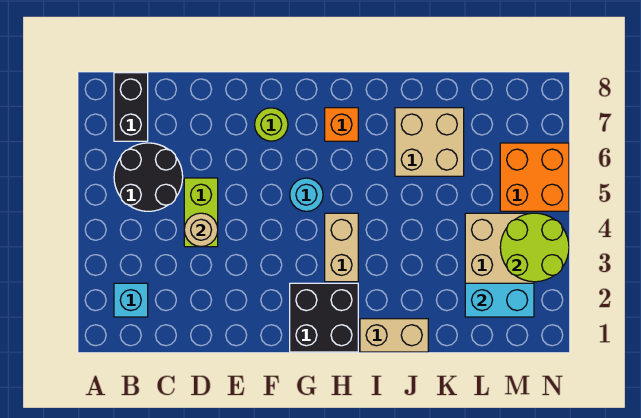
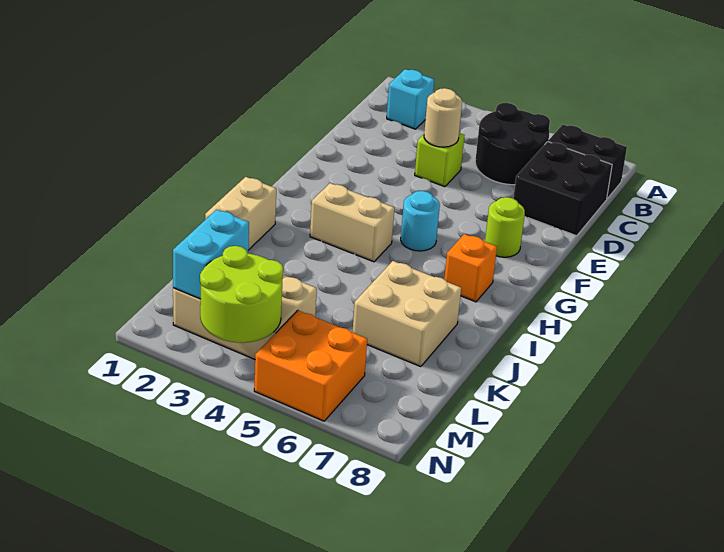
lime 1x2 brick [184,178,218,247] -> lime 1x1 brick [415,133,465,187]
black 2x2 brick [290,283,358,352] -> black 2x2 brick moved to [513,142,612,236]

